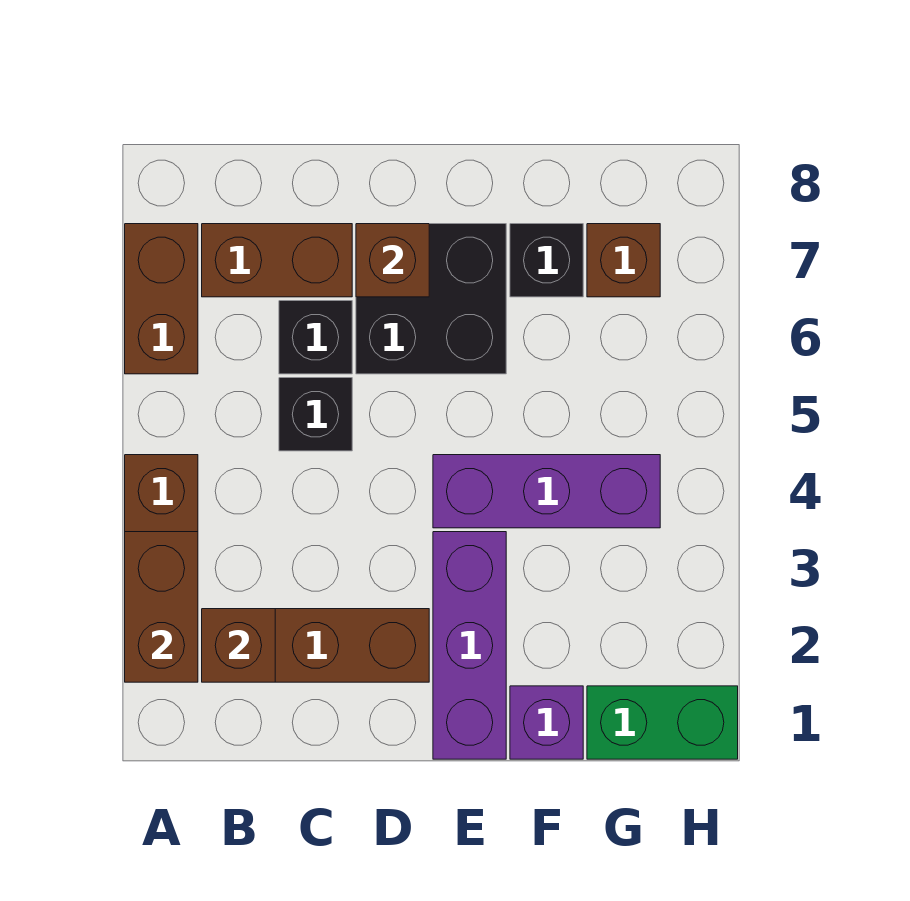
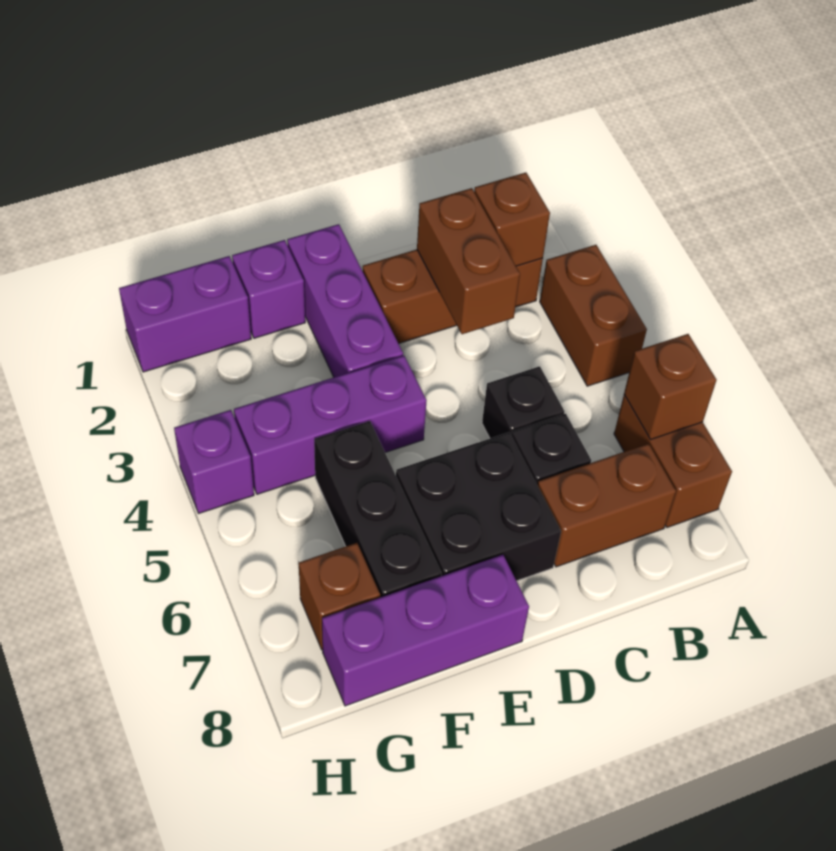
brown 1x2 brick [125,532,198,682] -> brown 1x2 brick moved to [417,188,520,334]
brown 1x1 brick [356,224,429,297] -> brown 1x1 brick moved to [624,334,717,439]
none -> purple 1x3 brick [322,555,529,706]
black 1x1 brick [510,224,583,297] -> black 1x3 brick [314,421,442,597]
green 1x2 brick [587,686,738,759] -> purple 1x2 brick [119,256,251,372]
none -> purple 1x1 brick [174,410,254,513]

